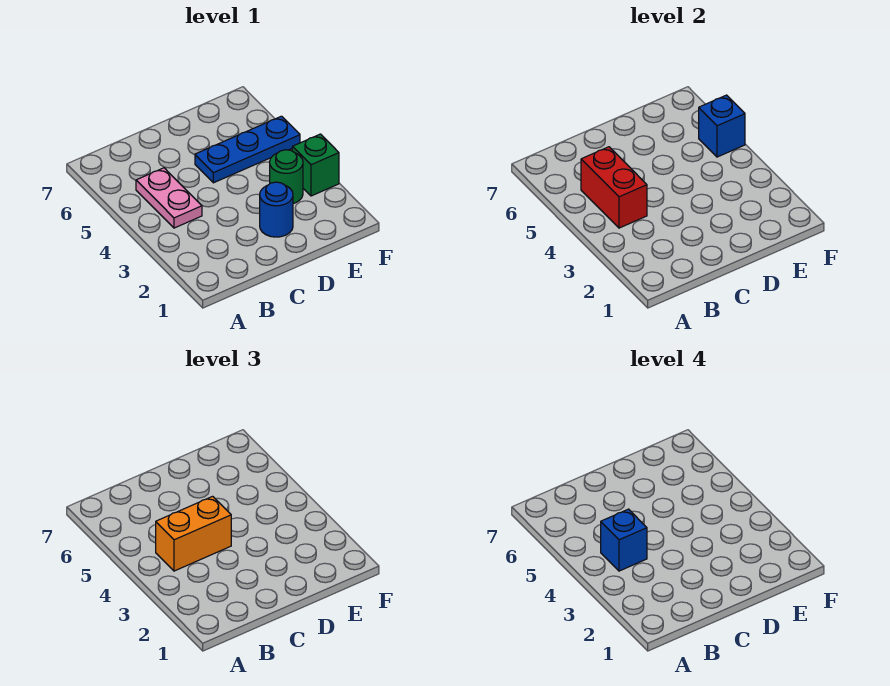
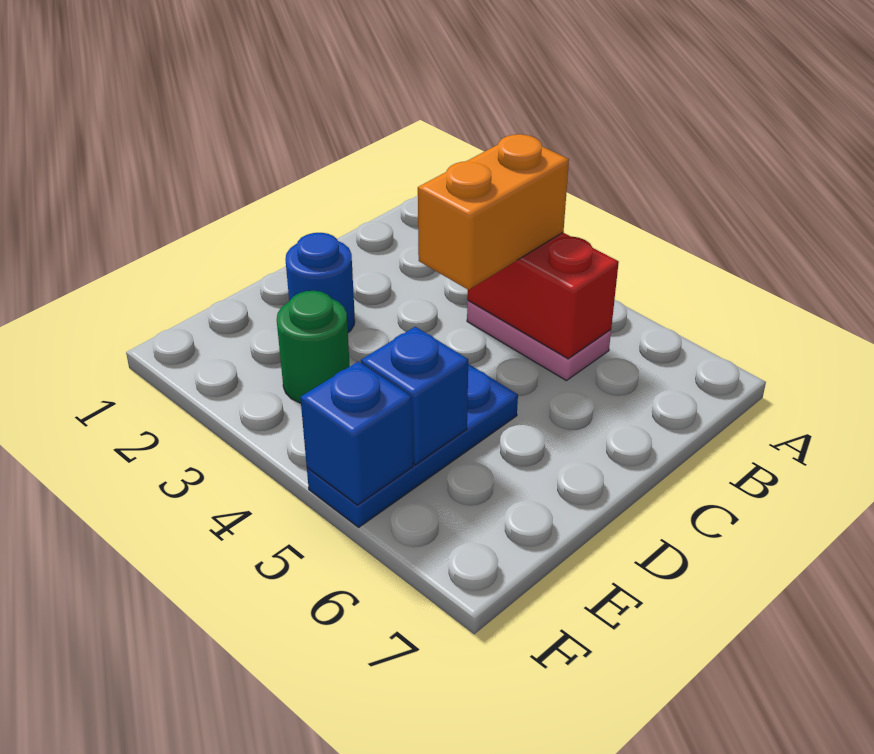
blue 1x1 brick [601,509,647,571] -> blue 1x1 brick moved to [361,327,468,465]
green 1x1 brick [292,134,339,196] -> none

